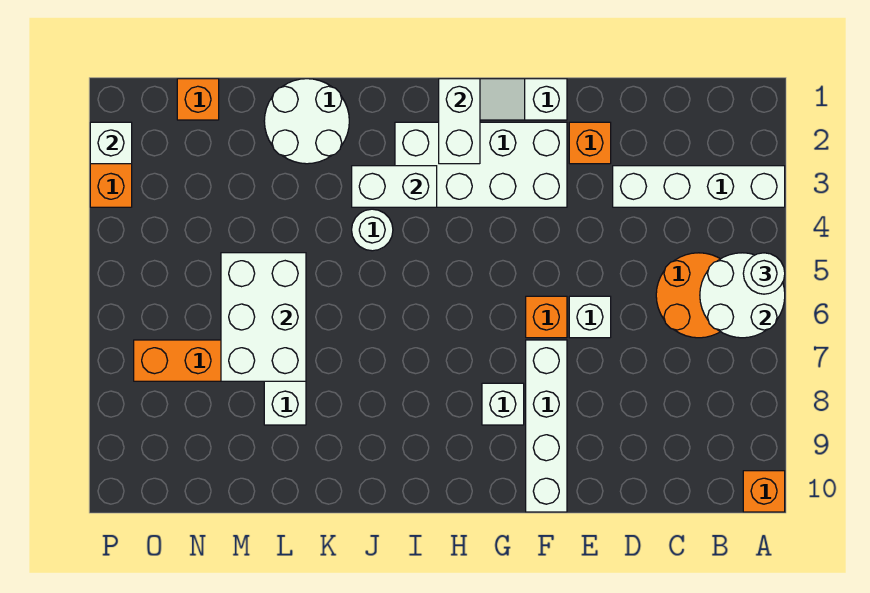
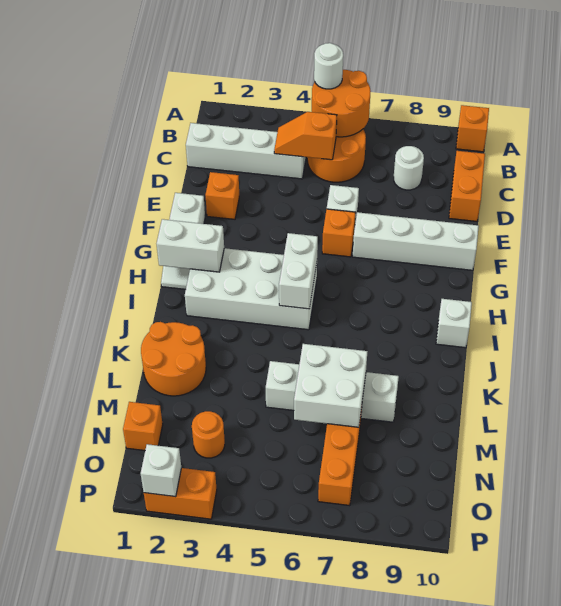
white 1x4 brick [613,166,785,207] -> white 1x4 brick turned to [186,123,306,179]
white 2x2 round brick [700,253,785,338] -> orange 2x2 round brick [312,70,371,137]
none -> orange 1x2 slope [274,112,337,160]
none -> orange 1x2 brick [449,151,485,221]
white 2x4 brick [395,122,567,207] -> white 2x4 brick turned to [185,248,317,330]
white 1x1 brick [482,383,524,425] -> white 1x1 brick moved to [436,299,472,348]
white 1x2 brick [352,166,437,207] -> white 1x2 brick moved to [279,233,318,309]
white 1x1 round brick [352,209,393,251] -> white 1x1 round brick moved to [394,146,424,190]
white 2x2 round brick [264,79,349,164] -> orange 2x2 round brick [141,322,206,396]
white 2x3 brick [221,253,306,381] -> white 2x2 brick [294,344,368,427]
none -> orange 1x1 round brick [192,411,225,458]

